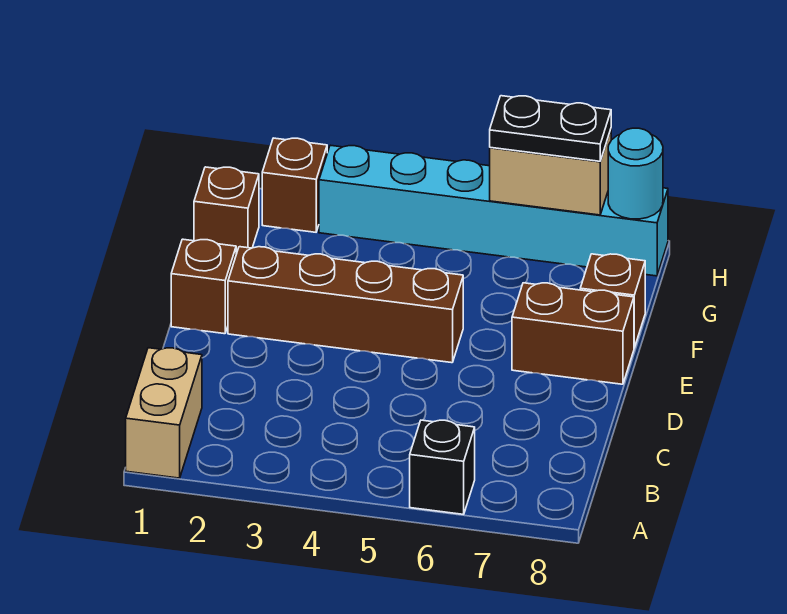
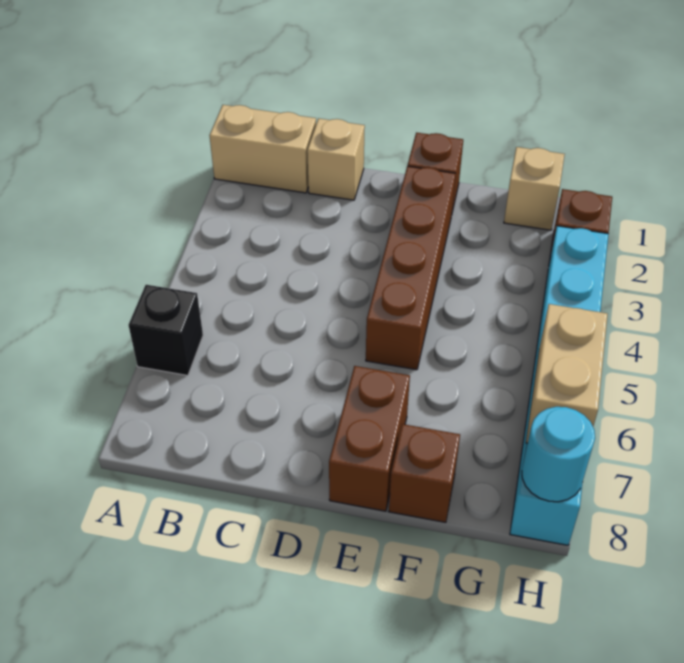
none -> tan 1x1 brick [307,118,365,200]
brown 1x1 brick [194,167,259,254] -> tan 1x1 brick [504,147,565,230]
black 1x2 plate [490,96,611,161] -> none

